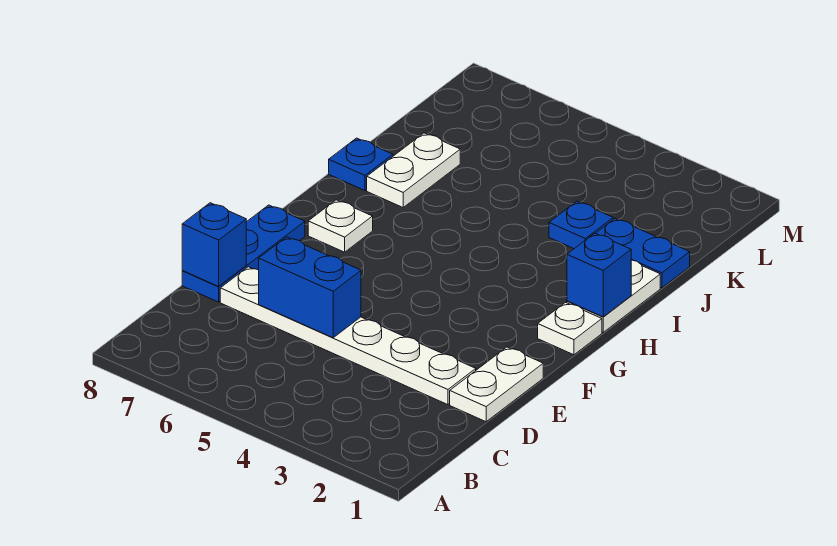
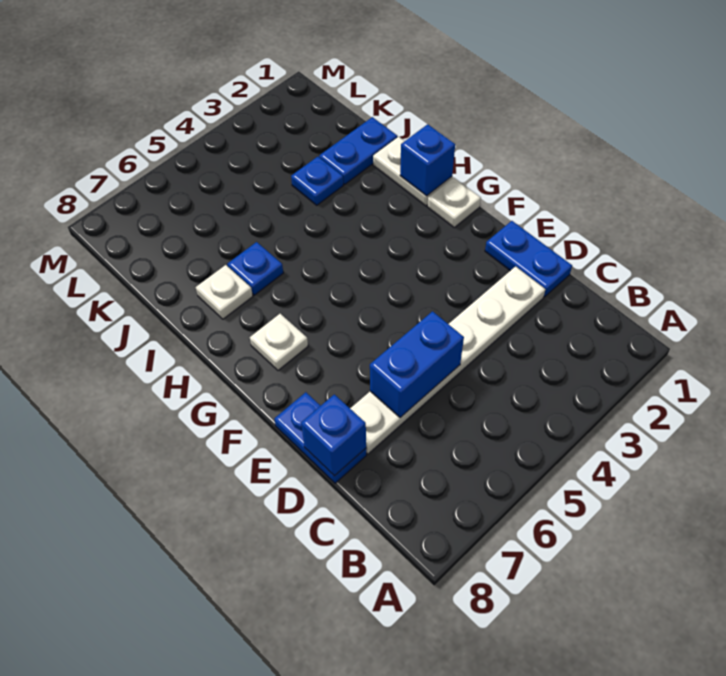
white 1x2 plate [450,347,543,422] -> blue 1x2 plate [485,221,572,297]
blue 1x3 plate [182,205,305,302] -> blue 1x2 plate [274,392,366,483]
white 1x2 plate [367,133,460,207] -> white 1x1 plate [196,265,253,319]
blue 1x1 plate [329,138,393,190] -> blue 1x1 plate moved to [227,242,283,295]

